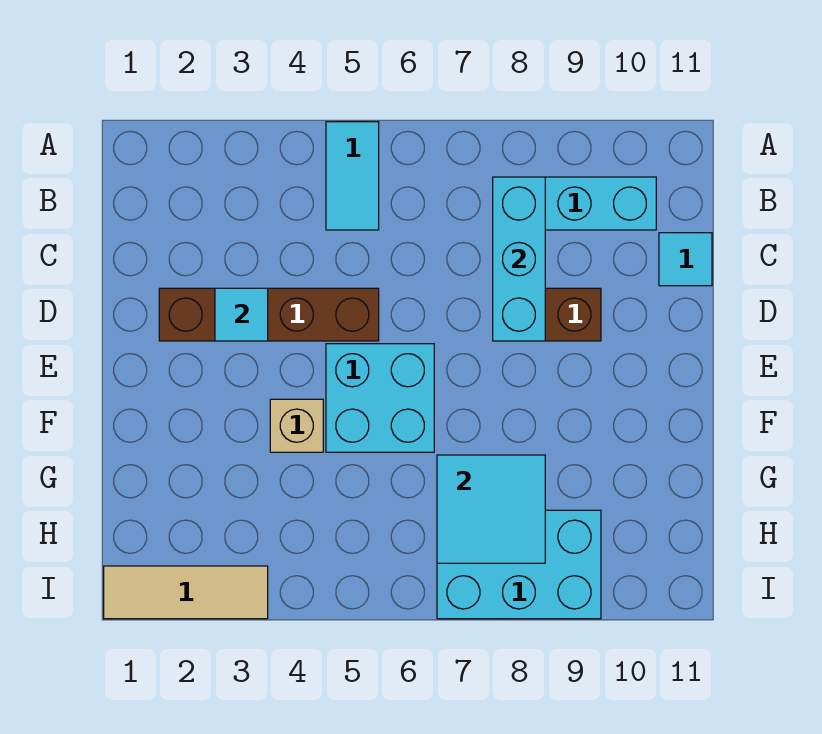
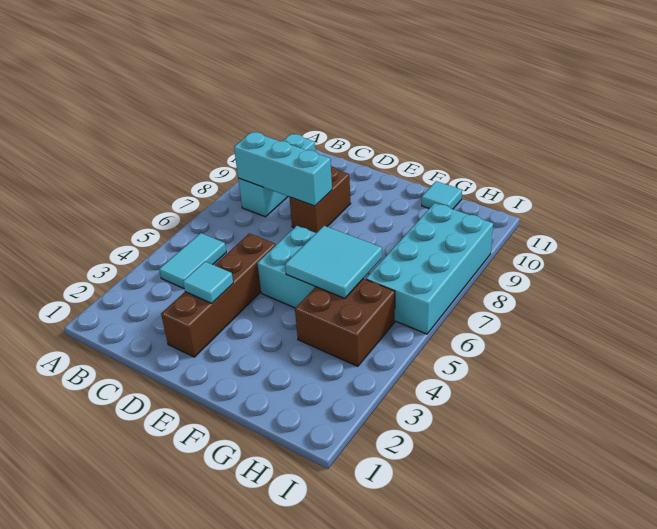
cyan 1x2 tile [326,122,379,230] -> cyan 1x2 tile turned to [159,233,226,288]
cyan 1x1 tile [659,233,712,286] -> cyan 1x1 tile moved to [422,181,462,209]
tan 1x1 brick [270,399,323,452] -> none
none -> brown 2x2 brick [295,279,395,366]
cyan 2x2 tile [437,455,545,563] -> cyan 2x2 tile moved to [285,226,382,298]
cyan 2x3 brick [437,510,601,619] -> cyan 2x4 brick [366,203,493,334]
tan 1x3 tile [104,566,268,619] -> none

